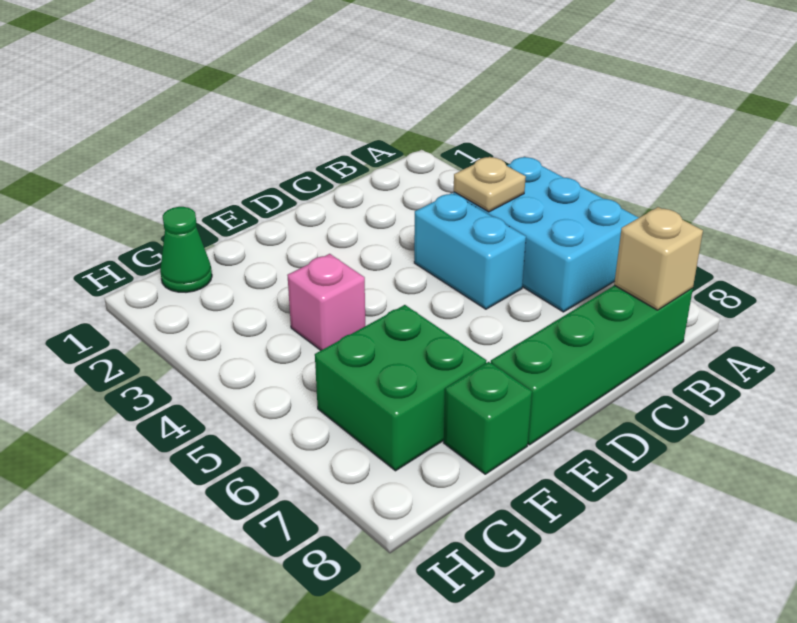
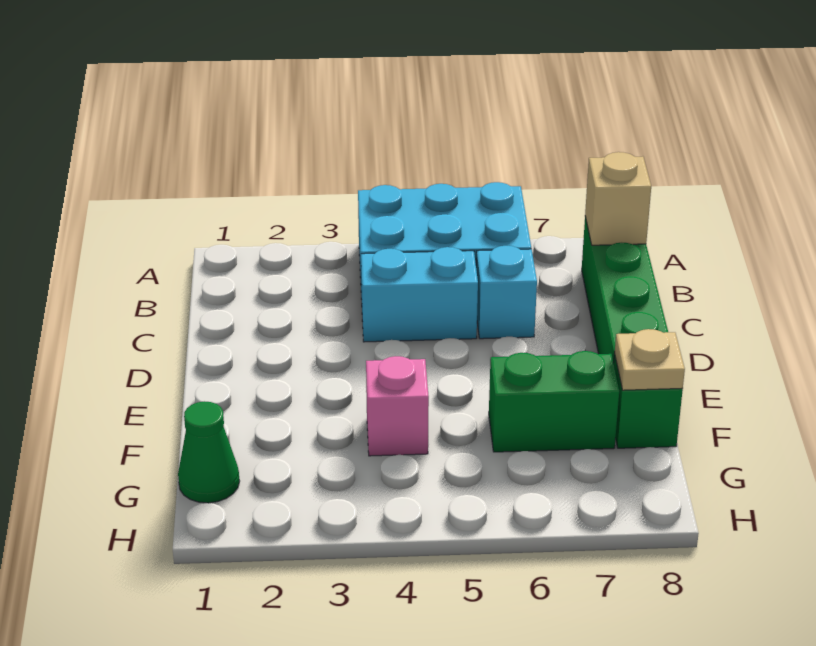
tan 1x1 plate [454,157,526,212] -> tan 1x1 plate moved to [615,329,685,390]
none -> cyan 1x1 brick [476,246,537,339]
green 2x2 brick [315,305,486,471] -> green 1x2 brick [489,351,619,452]

